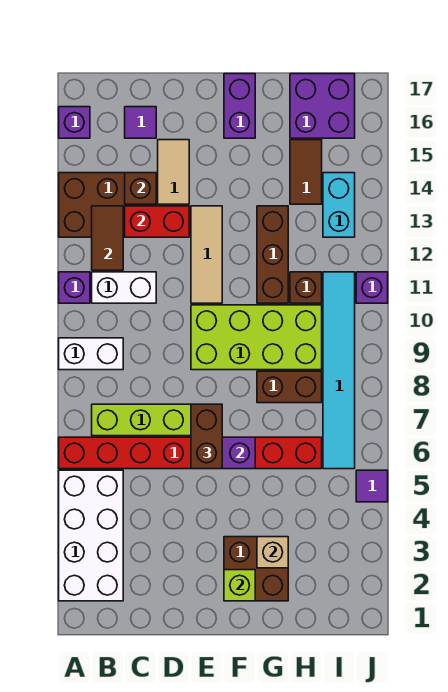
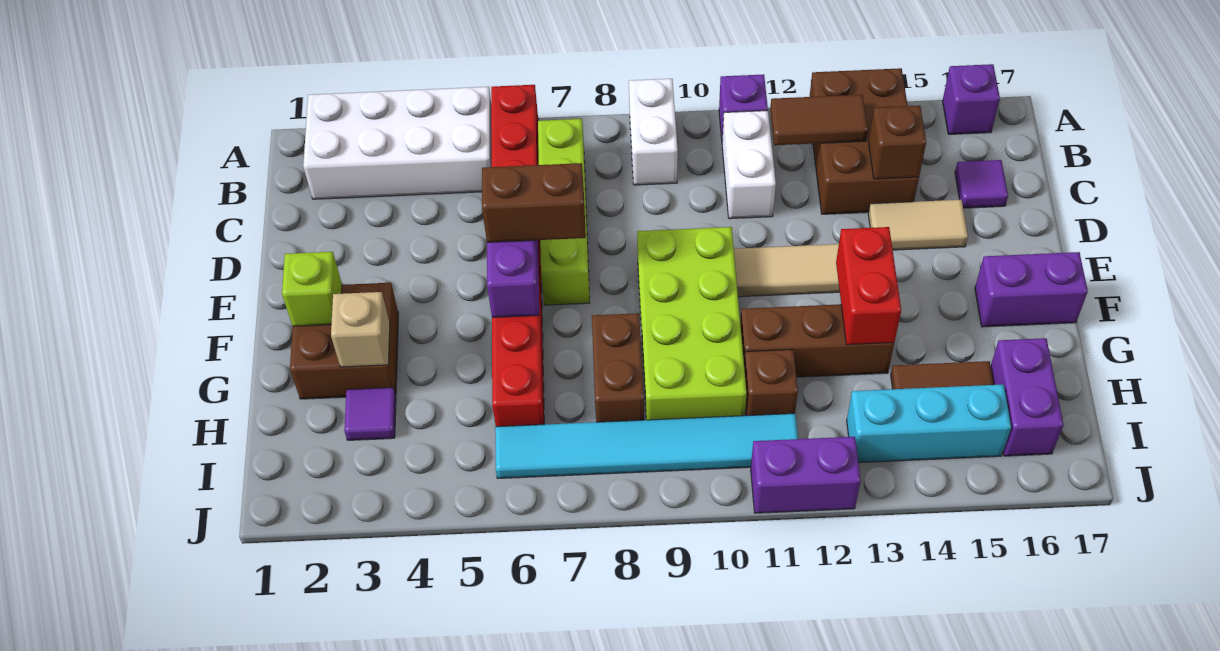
red 1x2 brick [125,206,189,237] -> red 1x2 brick moved to [836,227,901,345]
purple 2x2 brick [290,74,355,138] -> purple 1x2 brick [991,338,1063,456]
cyan 1x2 brick [323,173,355,237] -> cyan 1x3 brick [847,384,1011,463]
purple 1x1 tile [356,470,388,502] -> purple 1x1 tile moved to [344,388,396,440]
purple 1x1 brick [356,272,388,303] -> purple 1x2 brick [751,437,861,513]

